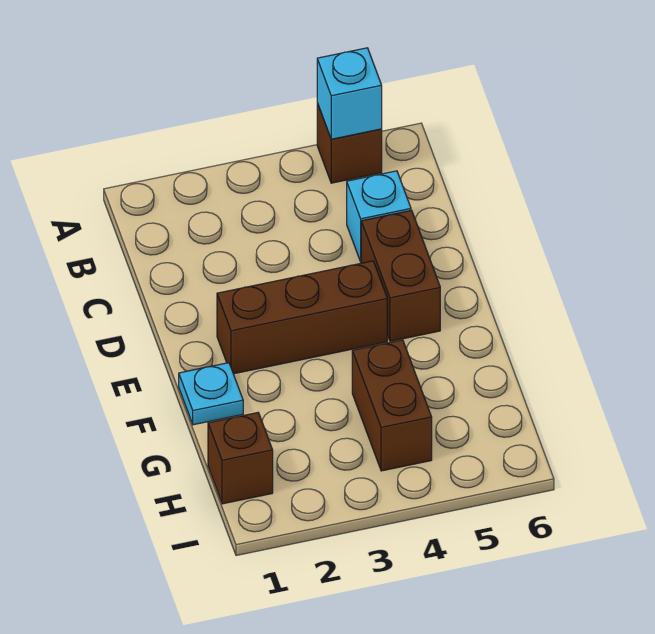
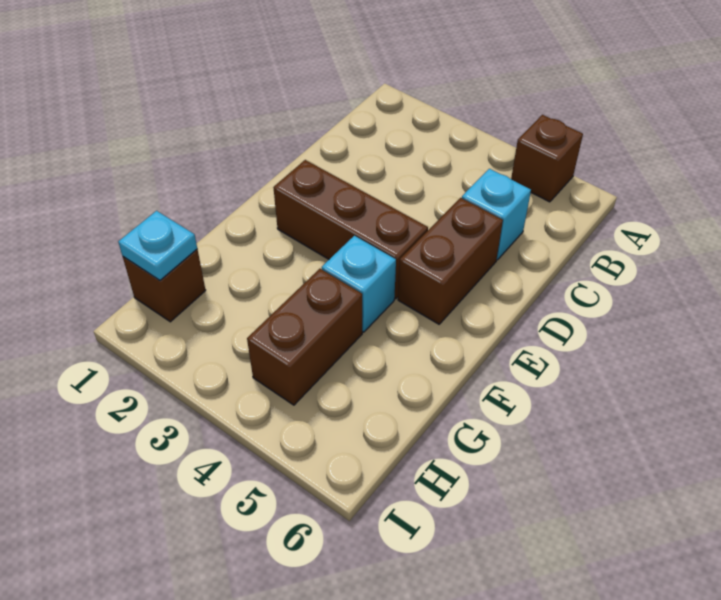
cyan 1x1 brick [317,48,382,139] -> cyan 1x1 brick moved to [322,236,396,332]
cyan 1x1 plate [179,363,243,425] -> cyan 1x1 plate moved to [118,211,197,280]

